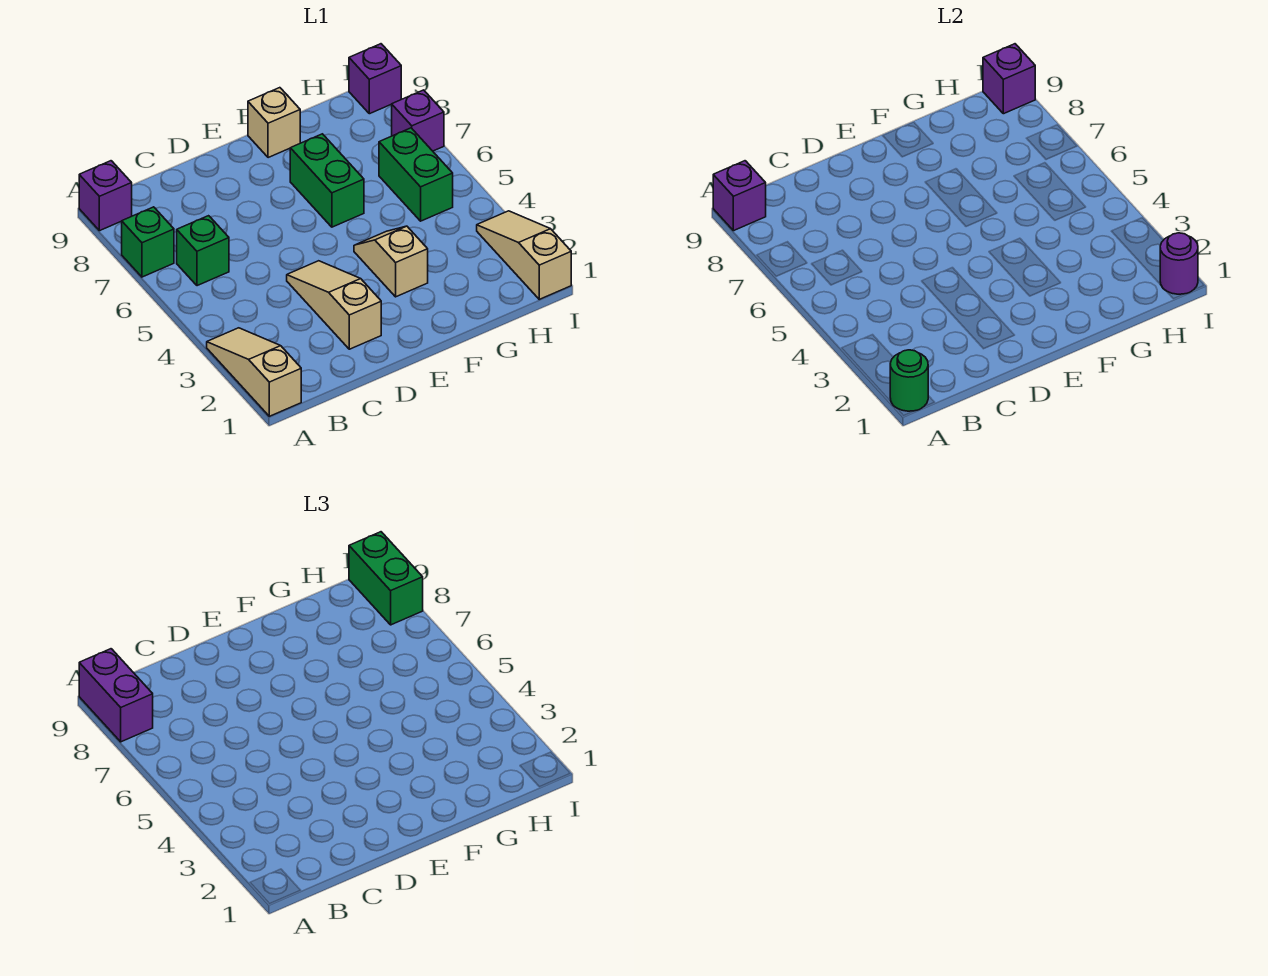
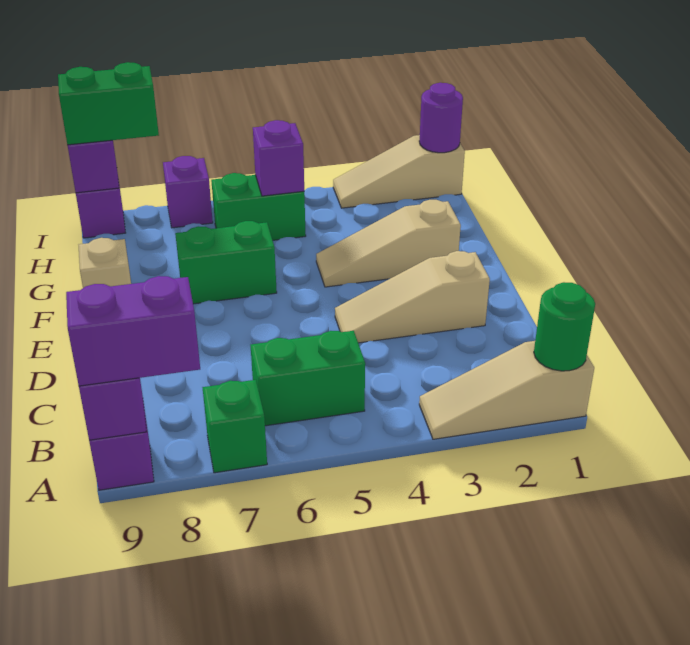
green 1x1 brick [177,216,229,286] -> green 1x2 brick [251,331,365,426]
tan 1x2 slope [354,226,428,297] -> tan 1x3 slope [316,200,461,287]
none -> purple 1x1 brick [253,120,304,196]

